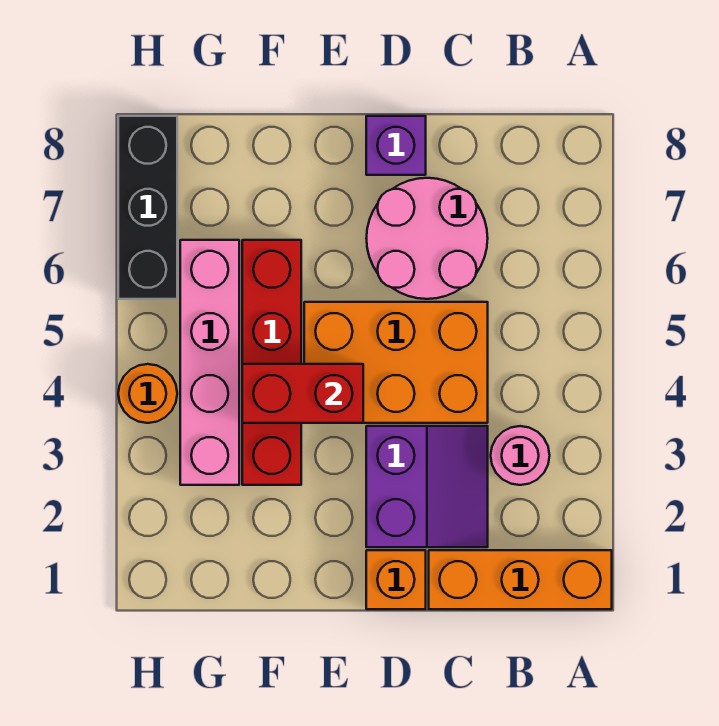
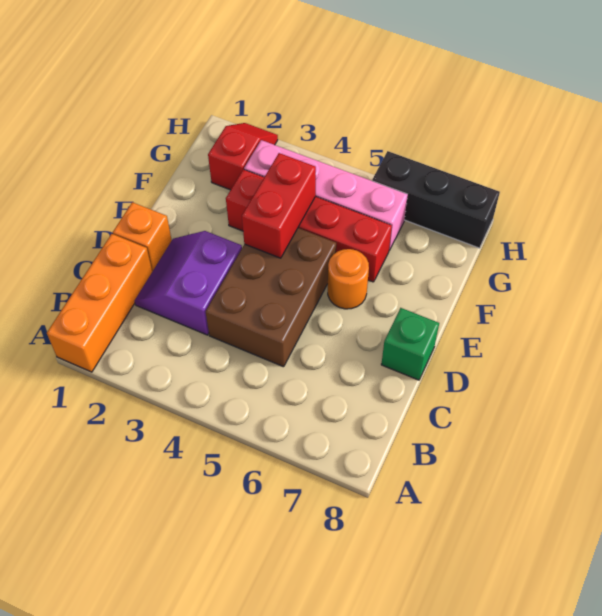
pink 1x1 round brick [491,426,550,485] -> none
purple 2x2 slope [366,426,488,547] -> purple 2x2 slope turned to [135,231,242,335]
orange 2x3 brick [304,302,488,423] -> brown 2x3 brick [206,228,336,367]
pink 2x2 round brick [366,178,488,299] -> none
purple 1x1 brick [366,116,426,175] -> green 1x1 brick [381,308,439,380]
none -> red 1x2 slope [208,123,278,190]
orange 1x1 round brick [118,364,177,423] -> orange 1x1 round brick moved to [328,249,369,309]

